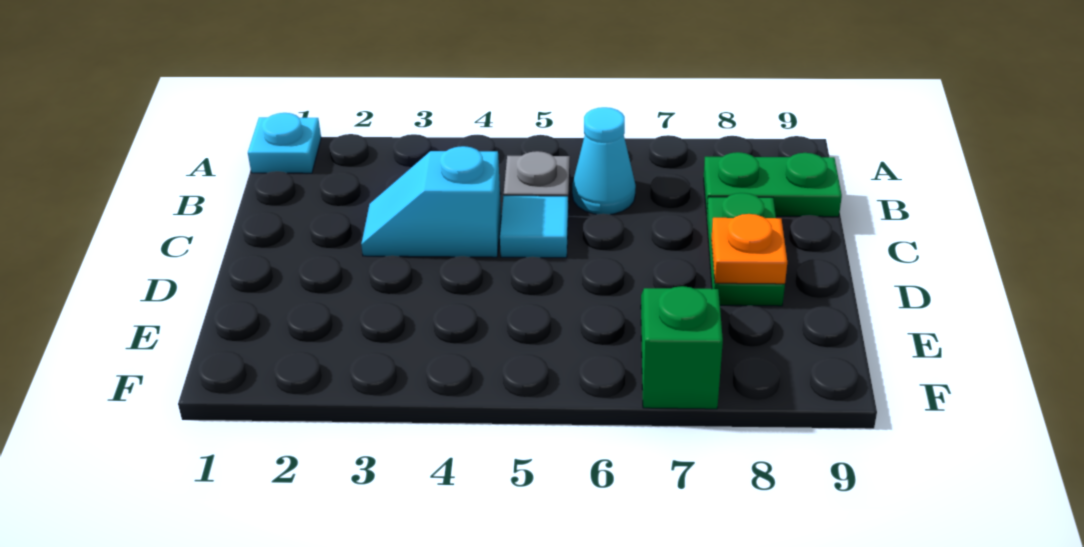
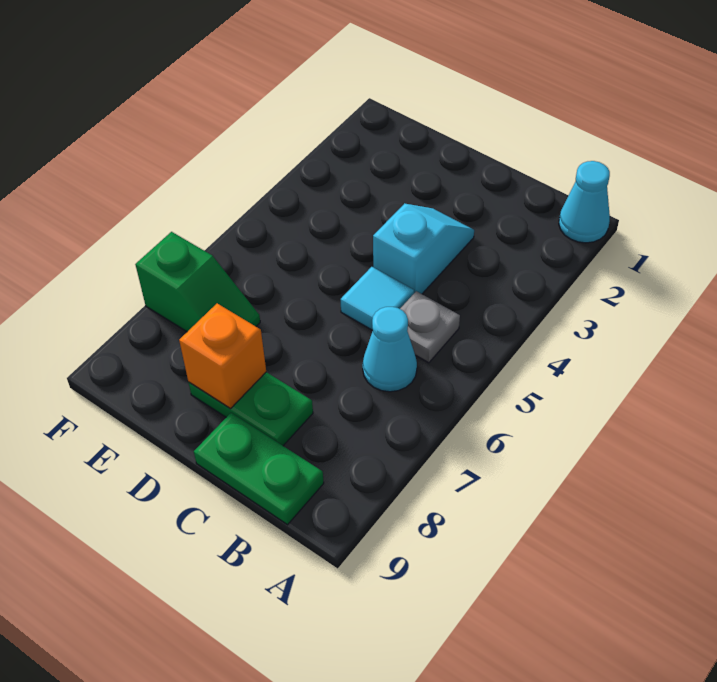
cyan 1x1 plate [248,113,321,173] -> cyan 1x1 cone [559,161,610,243]
green 1x2 plate [704,152,842,217] -> green 1x2 plate turned to [194,413,324,525]
orange 1x1 plate [711,214,787,284] -> orange 1x1 brick [179,303,266,409]

